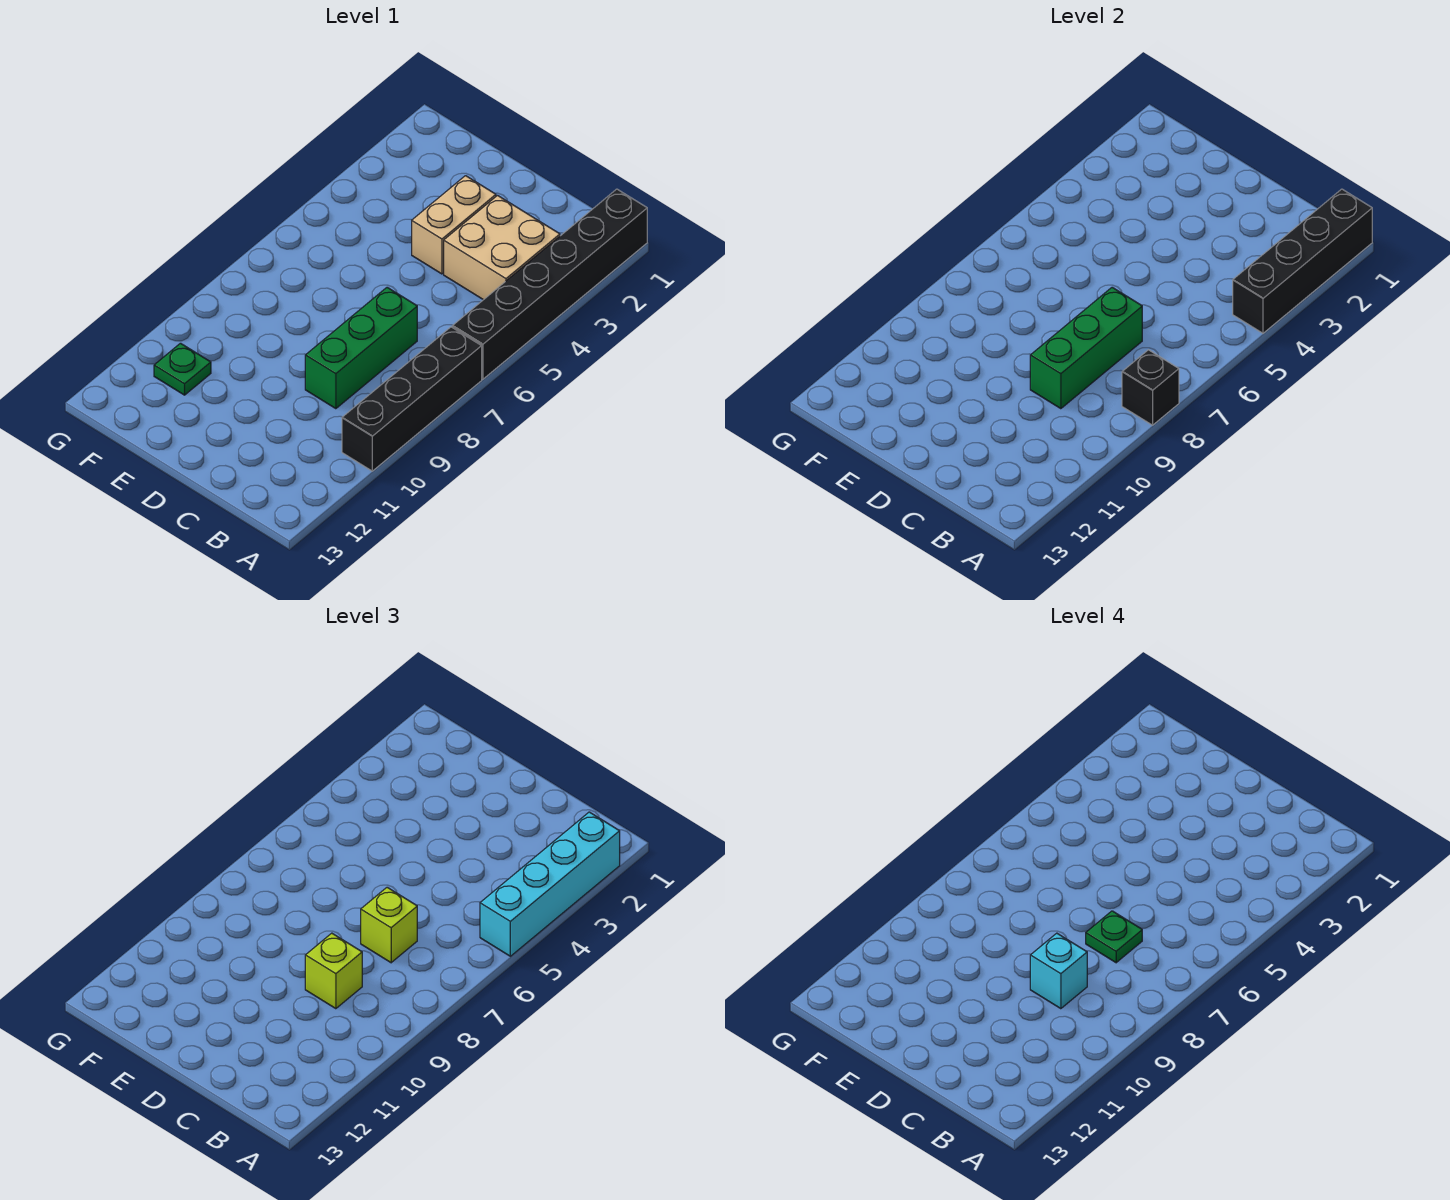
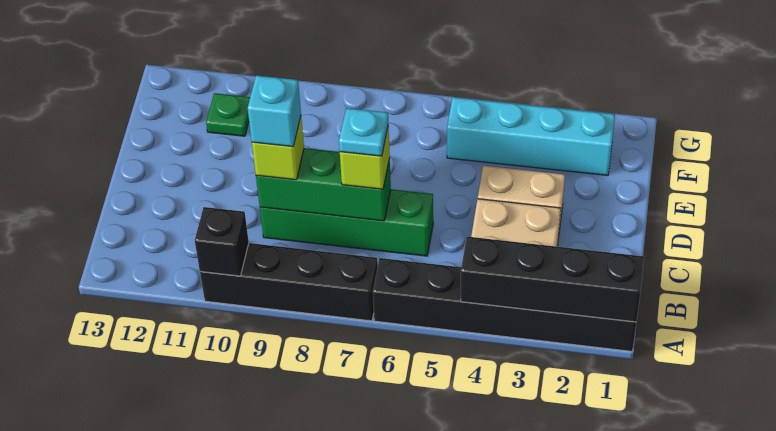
cyan 1x4 brick [480,812,620,956] -> cyan 1x4 brick moved to [447,97,615,175]
black 1x1 brick [1122,350,1179,425] -> black 1x1 brick moved to [195,207,249,276]
green 1x3 brick [305,287,417,409] -> green 1x4 brick [260,189,433,256]
green 1x1 plate [1086,911,1142,963] -> cyan 1x1 plate [339,108,388,156]

